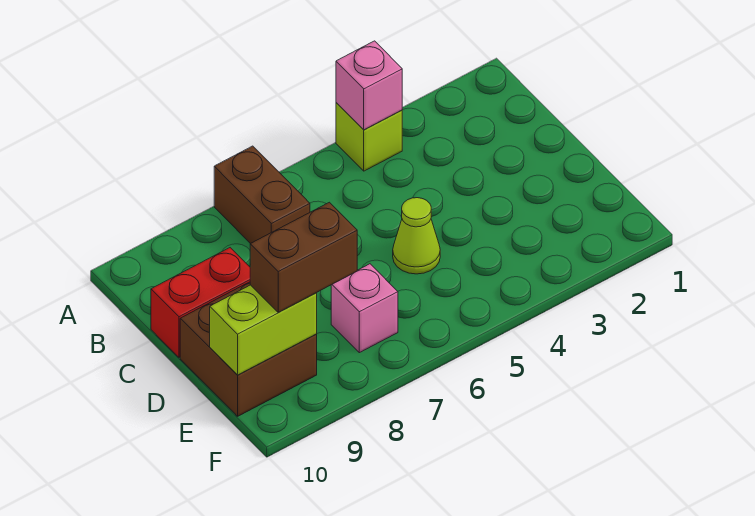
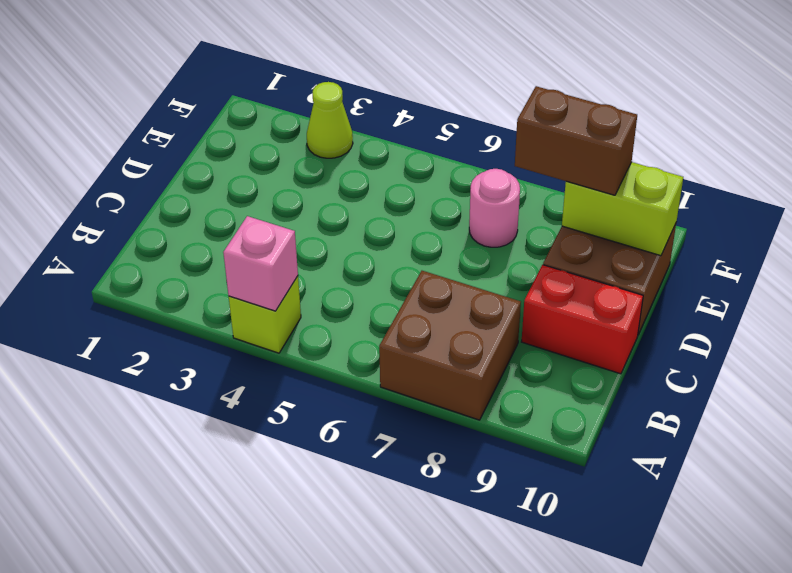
brown 1x2 brick [214,146,310,244] -> brown 2x2 brick [379,271,521,420]
lime 1x1 cone [393,198,440,274] -> lime 1x1 cone moved to [307,82,353,158]
pink 1x1 brick [331,264,398,353] -> pink 1x1 round brick [469,169,520,247]

